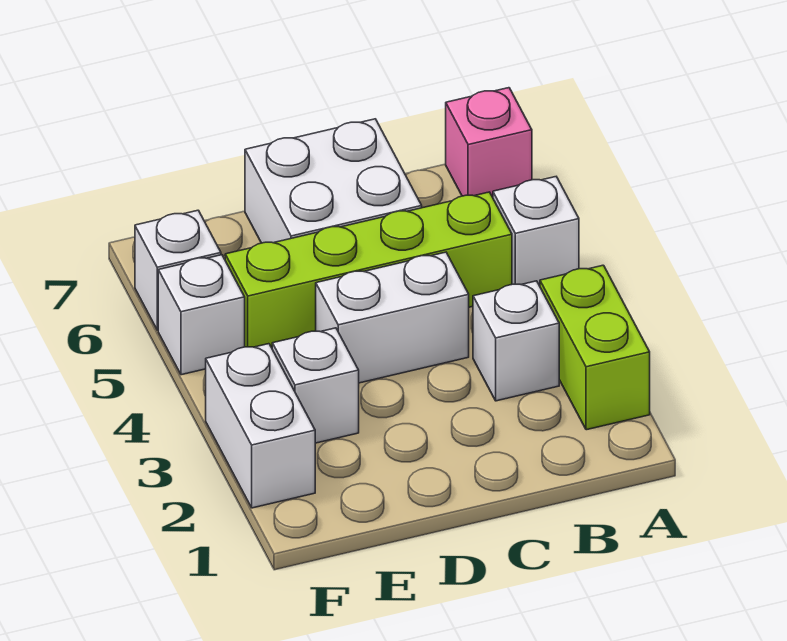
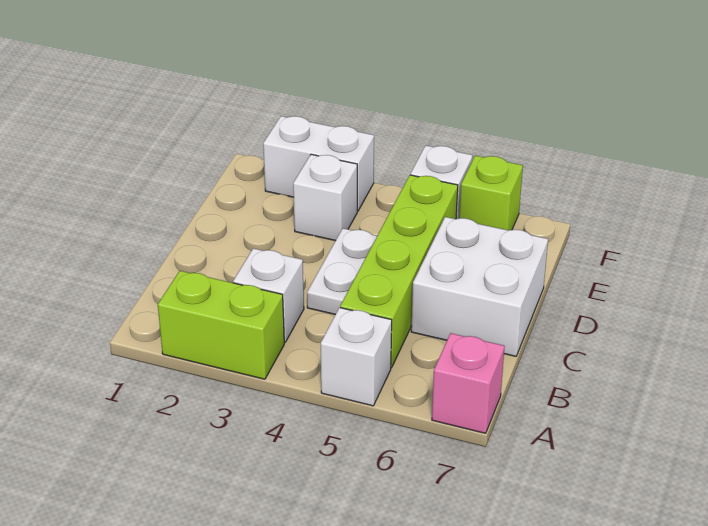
white 1x2 brick [316,252,469,383] -> white 1x2 plate [307,228,377,315]
white 1x1 brick [135,210,221,330] -> lime 1x1 brick [459,156,523,230]

